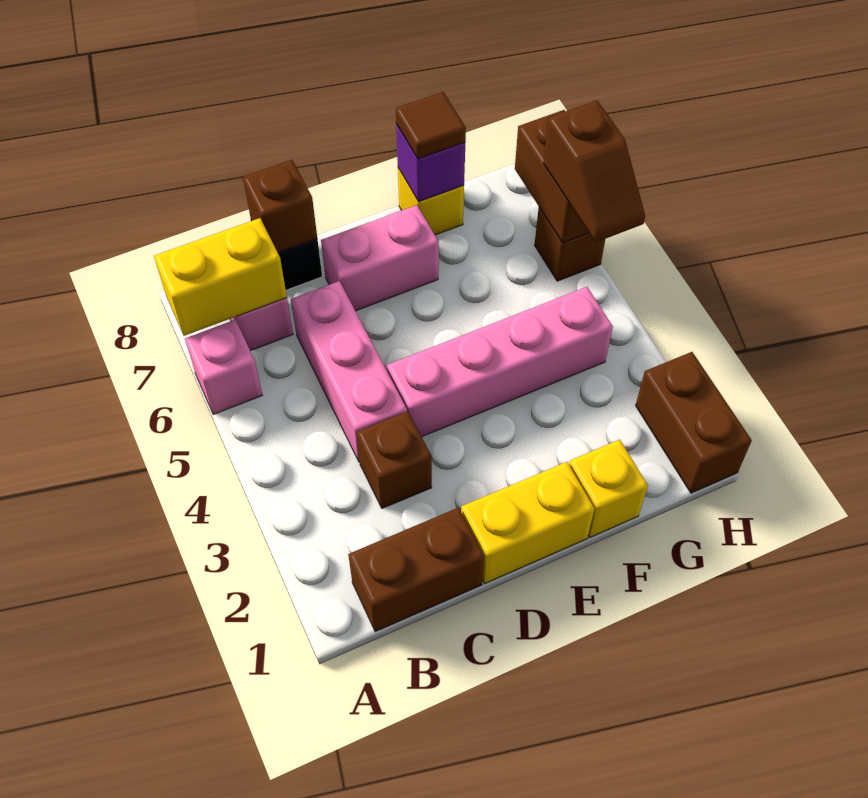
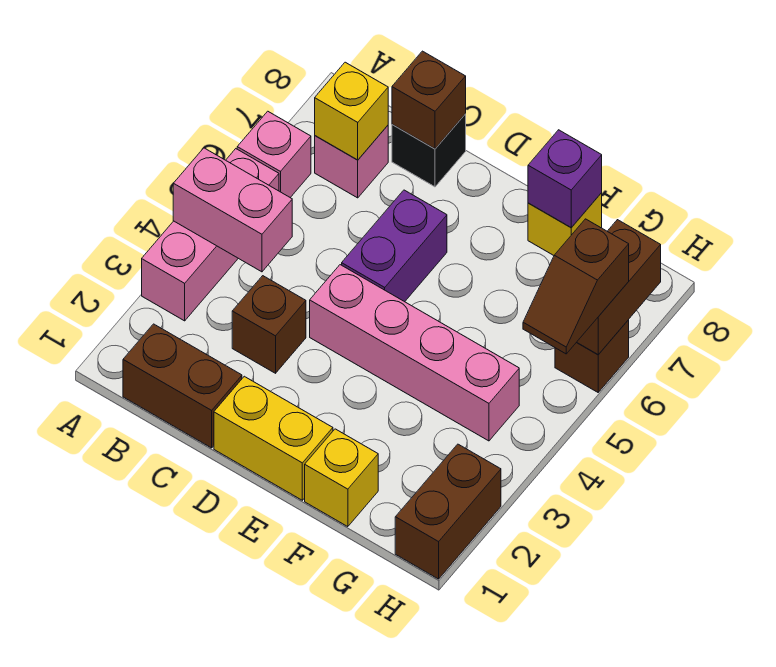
yellow 1x2 brick [154,218,287,336] -> yellow 1x1 brick [315,62,388,160]
pink 1x3 brick [291,281,407,462] -> pink 1x3 brick moved to [142,149,279,321]
none -> purple 1x2 brick [342,190,447,302]
pink 1x2 brick [321,205,439,311] -> pink 1x2 brick moved to [173,148,292,272]
brown 1x1 tile [396,92,466,159] -> none

